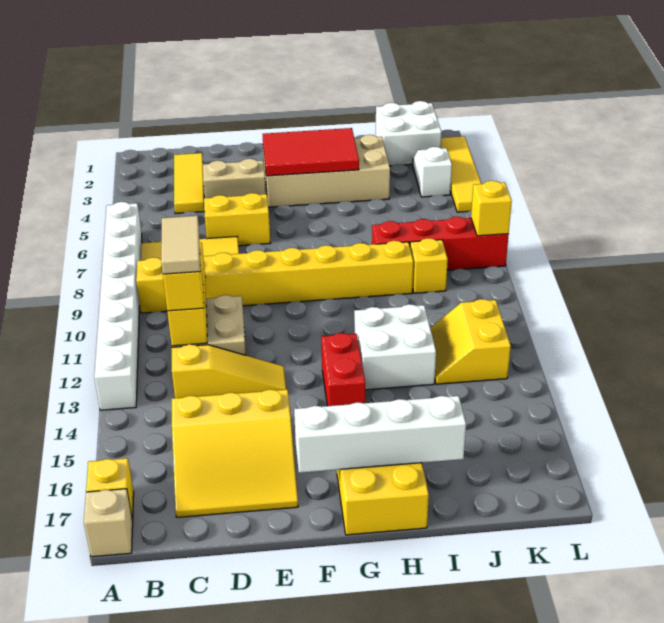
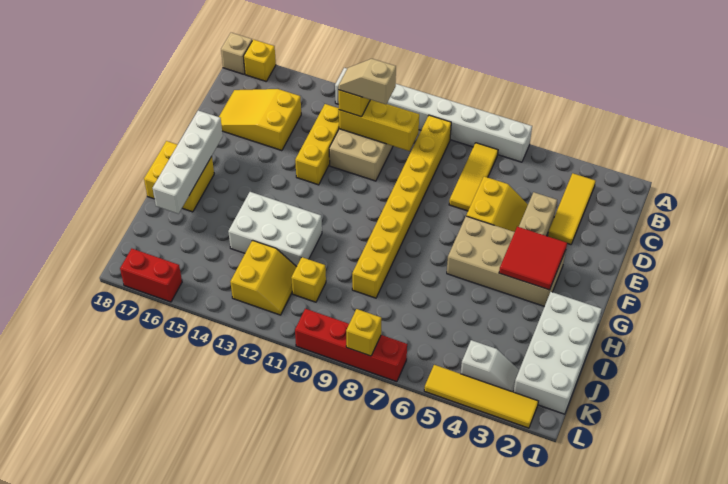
yellow 1x3 tile [174,153,205,214] -> yellow 1x3 tile turned to [548,173,595,245]
tan 1x2 tile [161,216,200,274] -> tan 1x2 slope [338,59,396,104]
yellow 1x3 slope [172,344,286,398] -> yellow 1x3 brick [295,104,339,185]
yellow 3x3 slope [172,389,298,517] -> yellow 2x3 slope [219,89,301,151]
tan 2x4 brick [263,135,390,207] -> tan 2x4 brick turned to [447,216,566,306]
red 2x3 tile [263,128,359,176] -> red 2x2 tile [499,227,567,290]
red 1x2 brick [321,333,365,406] -> red 1x2 brick moved to [120,249,182,302]
white 2x2 brick [354,304,436,390] -> white 2x3 brick [228,192,322,267]
red 1x4 brick [372,217,509,270] -> red 1x4 brick turned to [295,309,407,382]
white 2x2 brick [376,101,441,166] -> white 2x4 brick [513,292,602,414]
yellow 1x1 brick [410,238,448,293] -> yellow 1x1 brick moved to [291,257,326,302]
yellow 2x2 slope [430,299,511,384] -> yellow 2x2 slope turned to [230,240,296,315]

